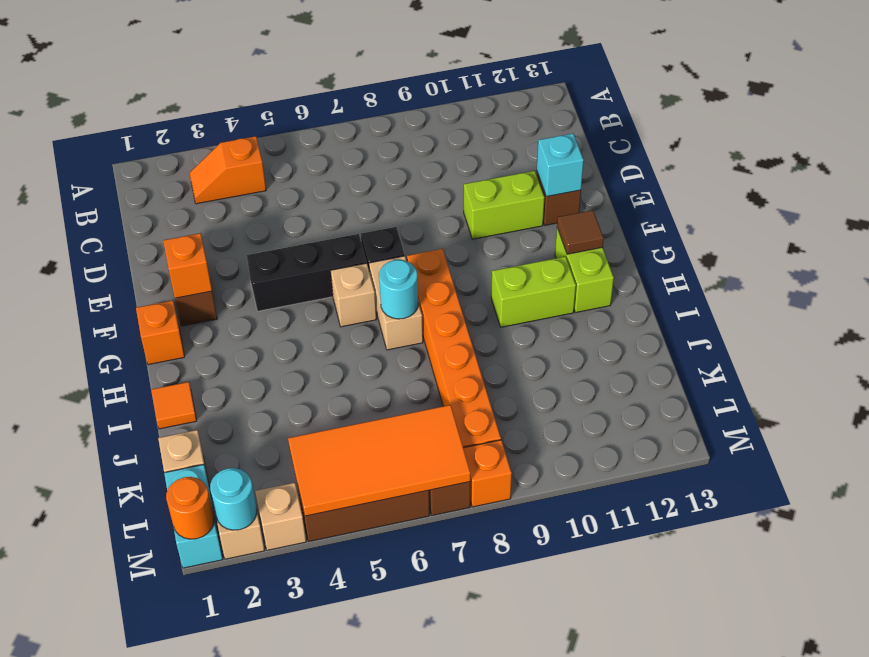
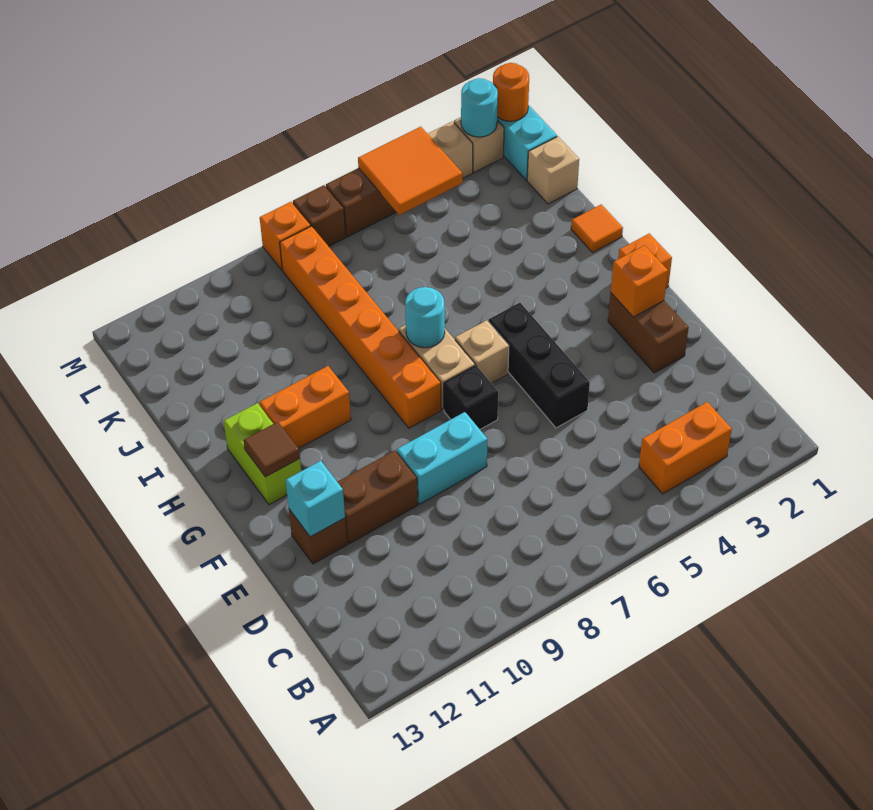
orange 1x2 slope [189,136,266,204] -> orange 1x2 brick [639,402,732,494]
none -> cyan 1x2 brick [397,412,487,504]
lime 1x2 brick [464,171,544,239] -> brown 1x2 brick [338,450,418,544]
black 1x3 brick [247,234,367,311] -> black 1x3 brick turned to [488,303,590,428]
lime 1x2 brick [491,257,576,327] -> orange 1x2 brick [259,366,351,448]
orange 2x4 tile [288,405,471,516] -> orange 2x2 tile [358,127,463,215]

